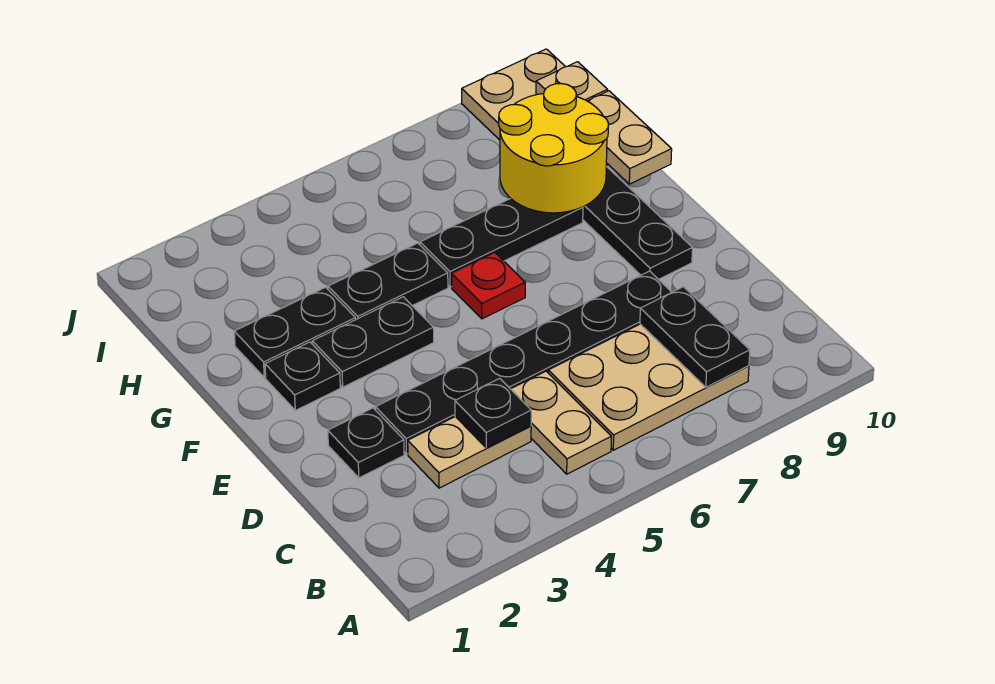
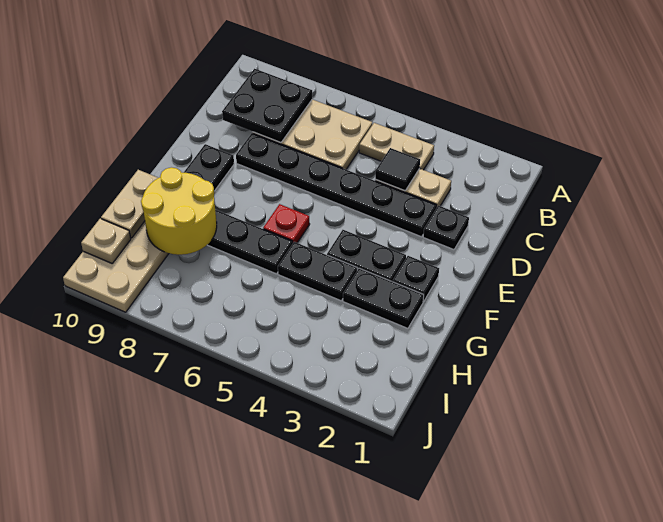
tan 1x2 plate [511,371,611,474] -> tan 1x2 plate turned to [359,123,434,170]
black 1x2 plate [640,287,750,387] -> black 2x2 plate [222,69,312,143]
black 1x1 plate [455,378,531,448] -> black 1x1 tile [375,148,420,191]

